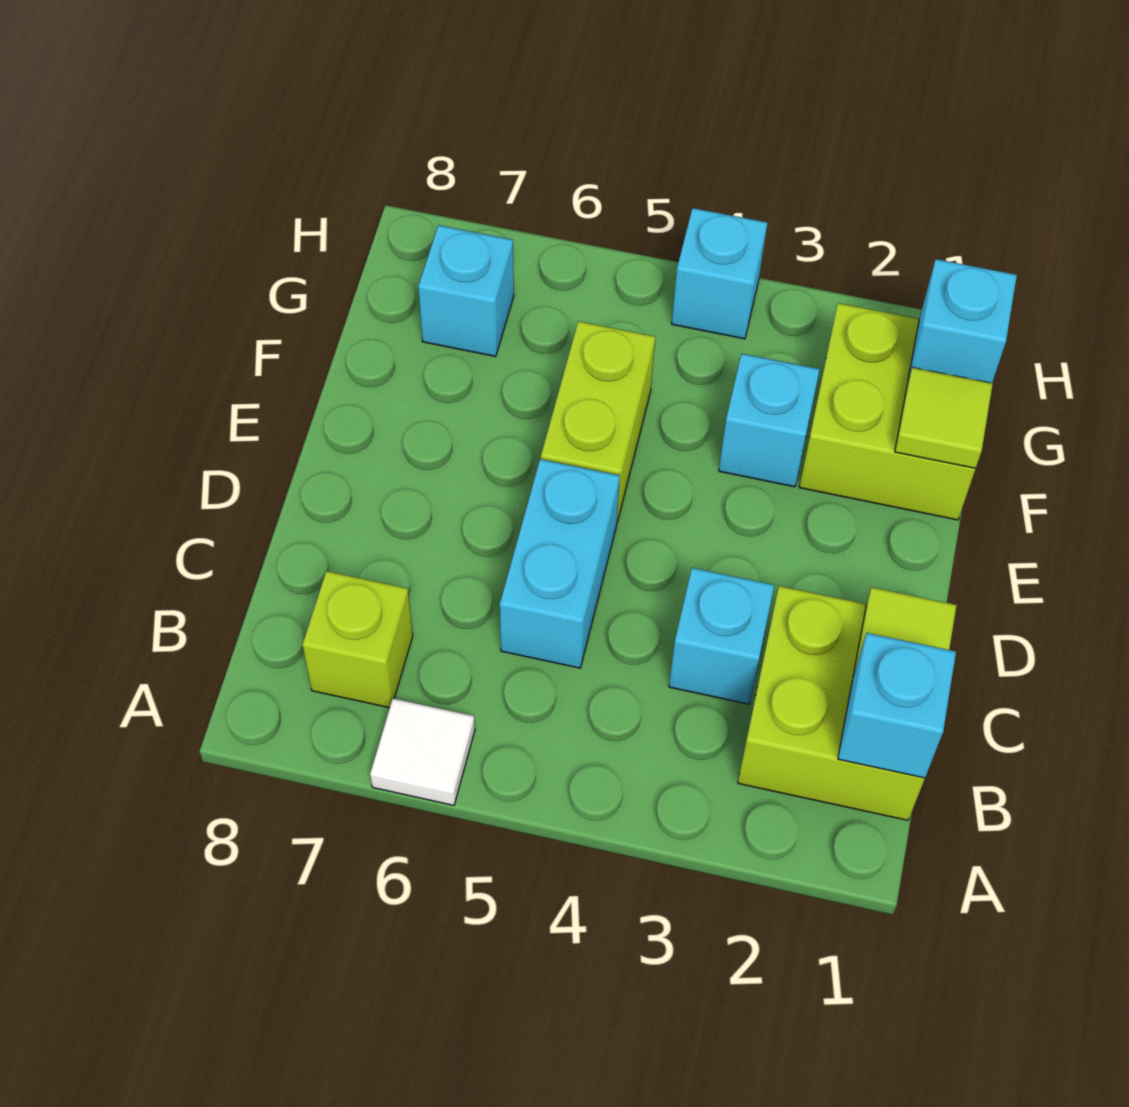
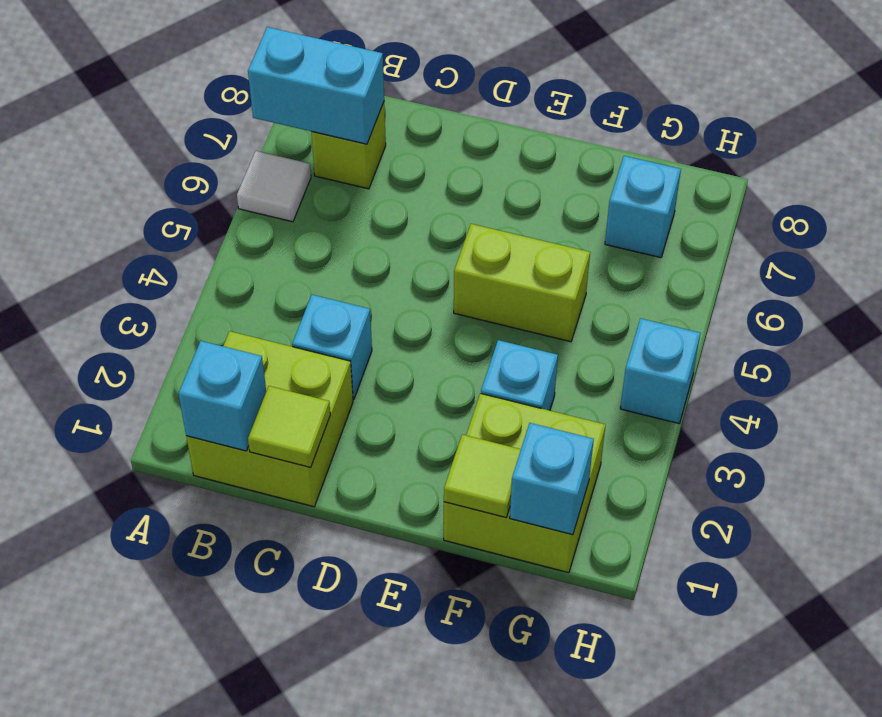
cyan 1x2 brick [500,459,620,668] -> cyan 1x2 brick moved to [248,27,384,144]

